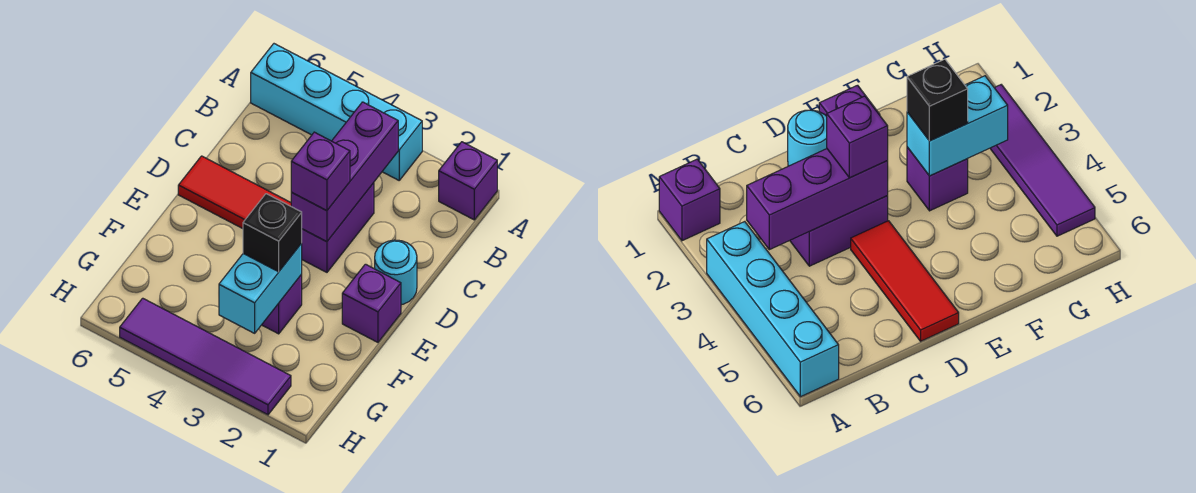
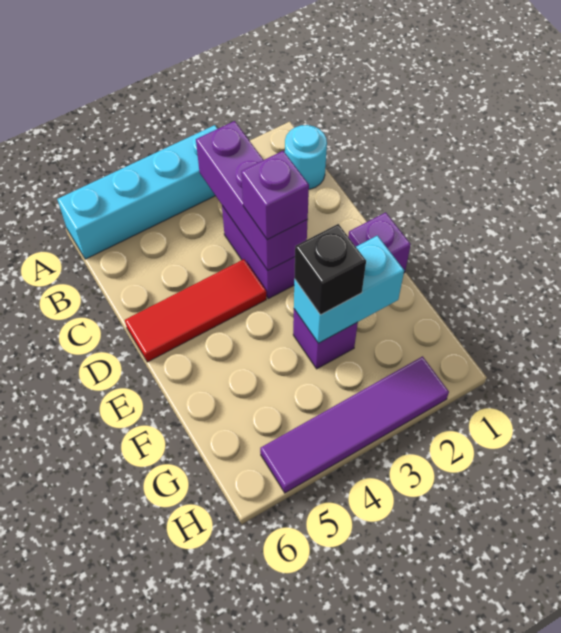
purple 1x1 brick [439,142,497,220] -> none
cyan 1x1 round brick [375,240,417,305] -> cyan 1x1 round brick moved to [285,125,327,189]
cyan 1x2 brick [219,244,302,333] -> cyan 1x2 brick turned to [294,236,404,343]

